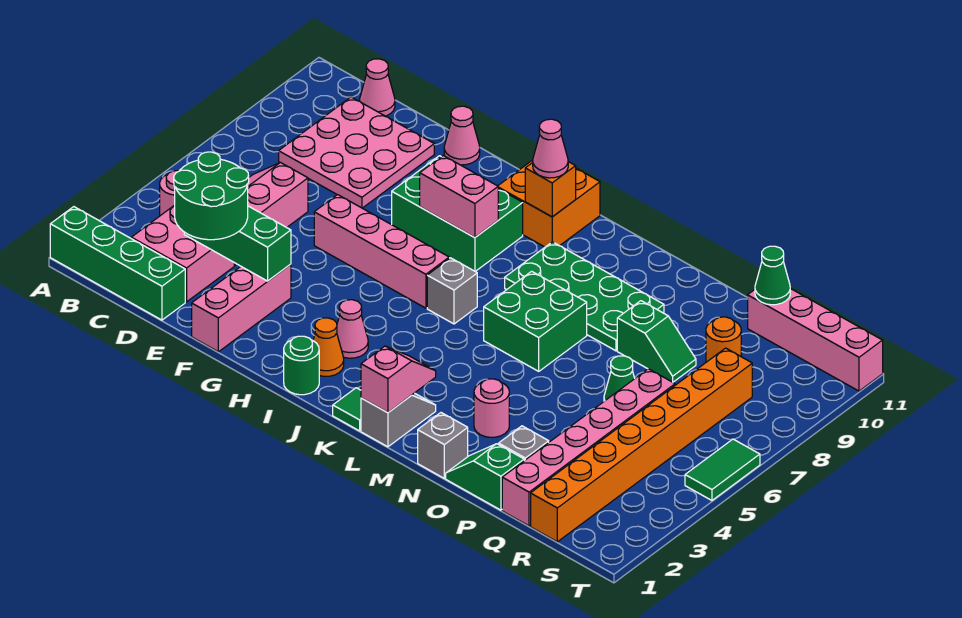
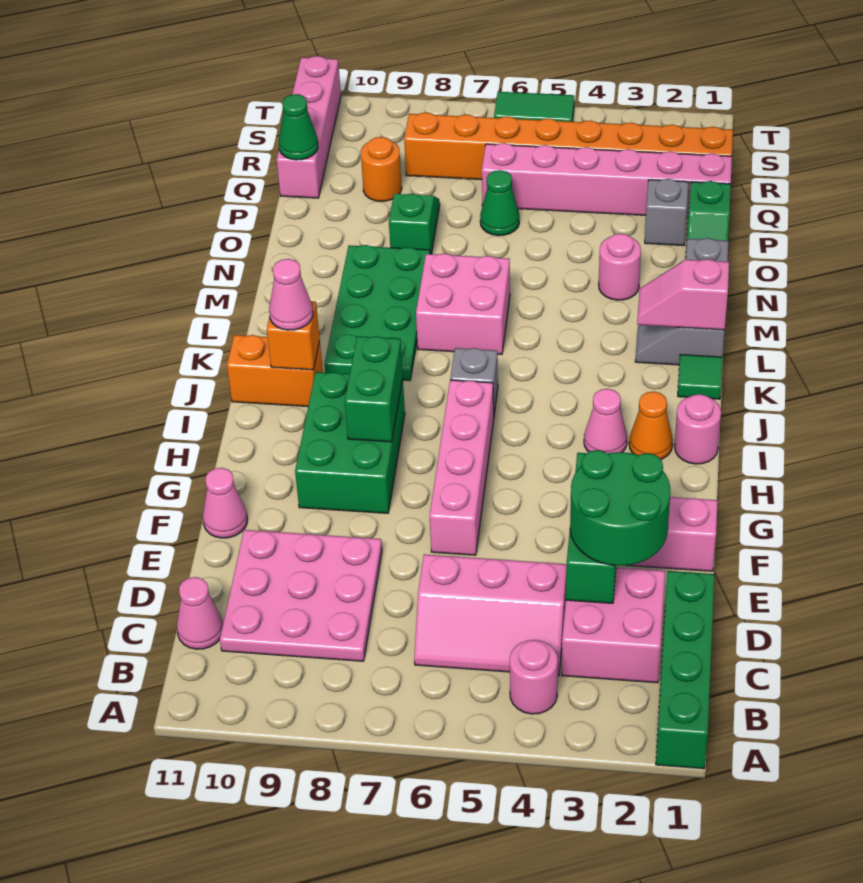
pink 1x2 brick [420,156,498,238] -> green 1x2 brick [345,336,403,442]
green 1x1 round brick [284,336,319,395] -> pink 1x1 round brick [675,394,721,464]
orange 2x2 brick [498,160,600,247] -> orange 1x2 brick [227,335,323,407]
green 2x2 brick [484,271,587,371] -> pink 2x2 brick [416,254,510,354]

